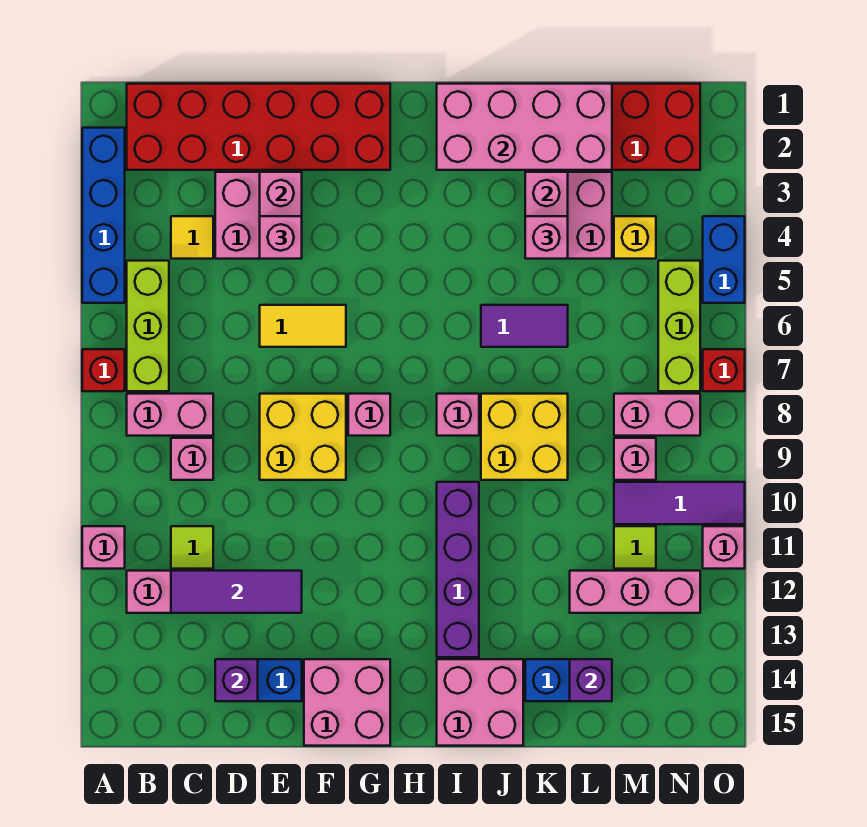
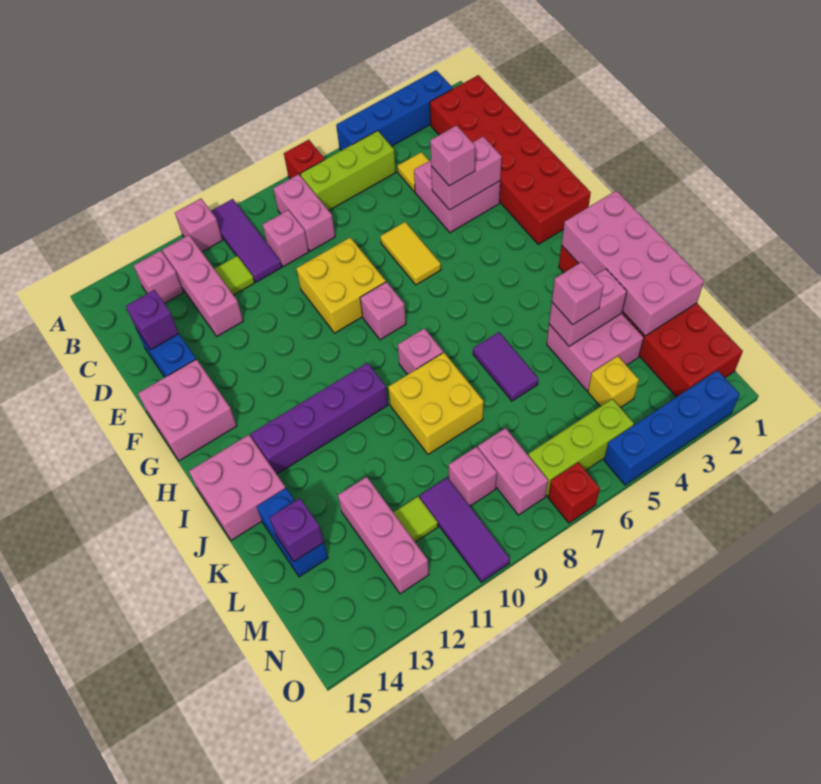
purple 1x3 tile [171,571,302,613] -> purple 1x3 tile moved to [211,199,282,282]
blue 1x2 brick [703,216,745,303] -> blue 1x4 brick [604,370,740,485]
pink 1x1 brick [703,526,745,569] -> pink 1x1 brick moved to [134,251,183,303]

